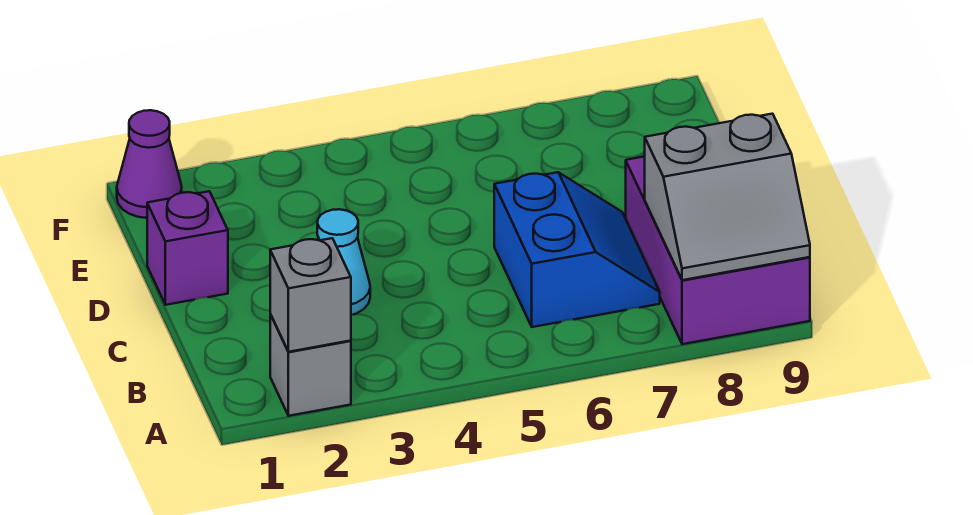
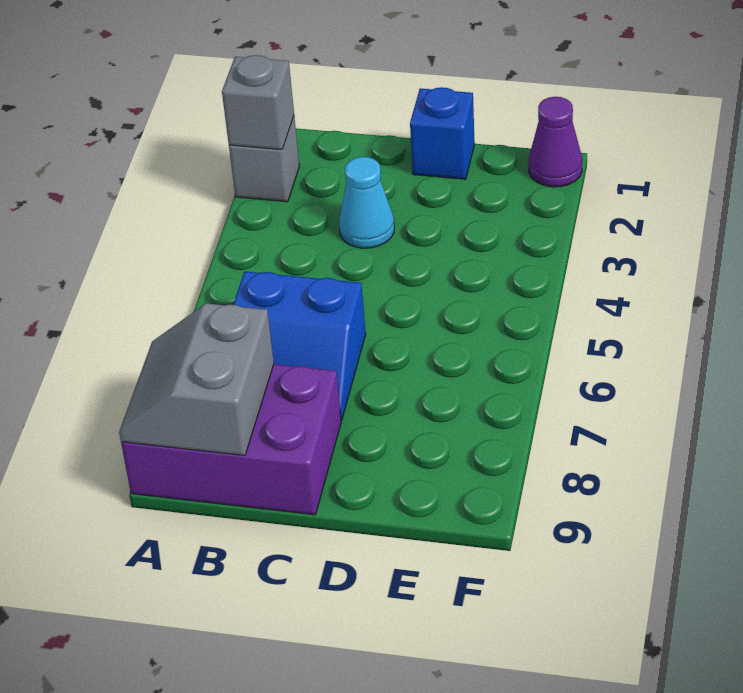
purple 1x1 brick [147,191,228,305] -> blue 1x1 brick [410,87,475,179]

